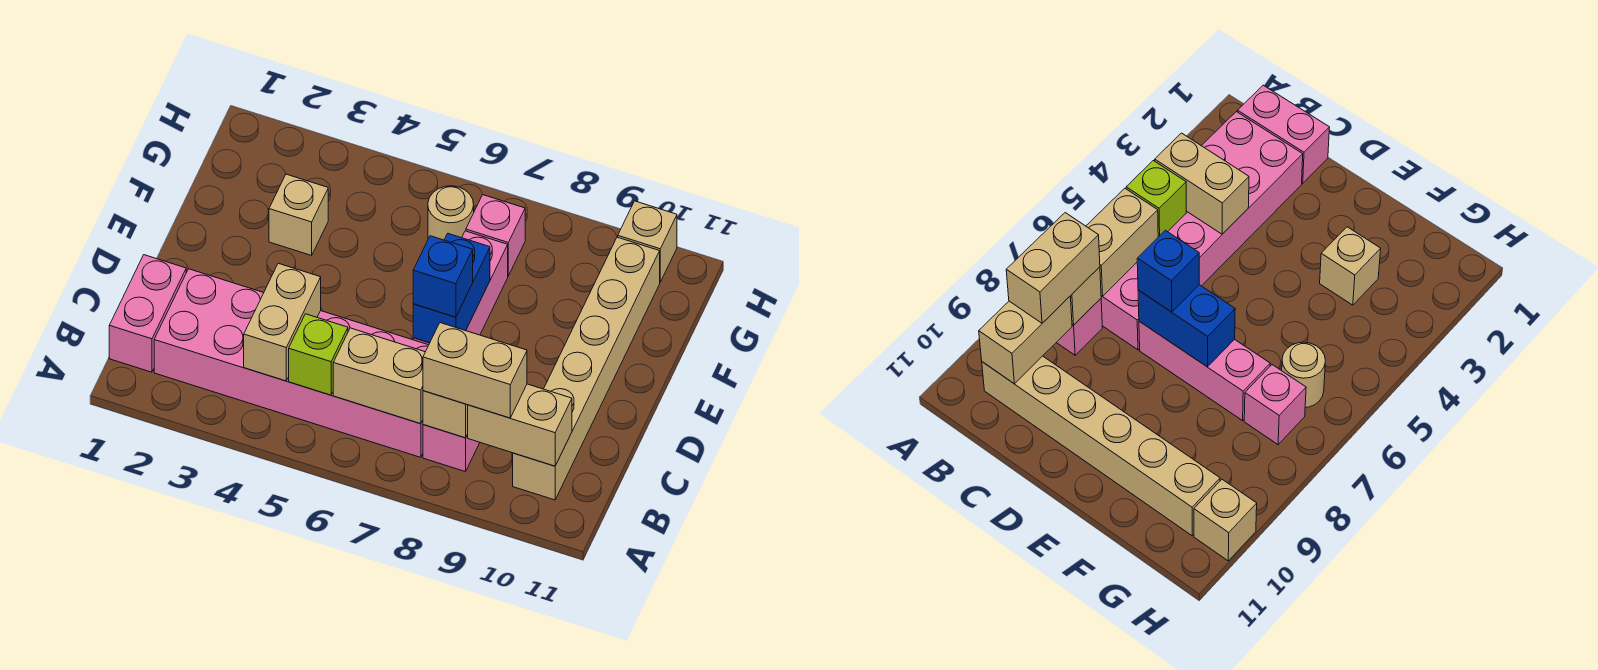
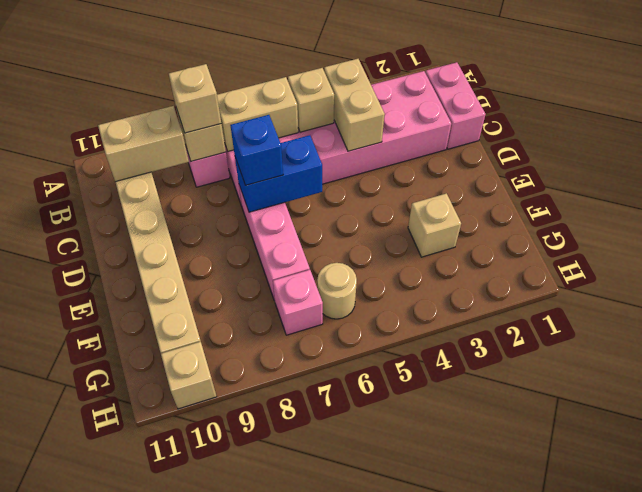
lime 1x1 brick [289,314,348,395] -> tan 1x1 brick [288,68,334,132]
tan 1x2 brick [423,323,527,418] -> tan 1x1 brick [169,64,221,133]
blue 1x2 brick [413,234,490,343] -> blue 1x2 brick turned to [235,135,322,212]

